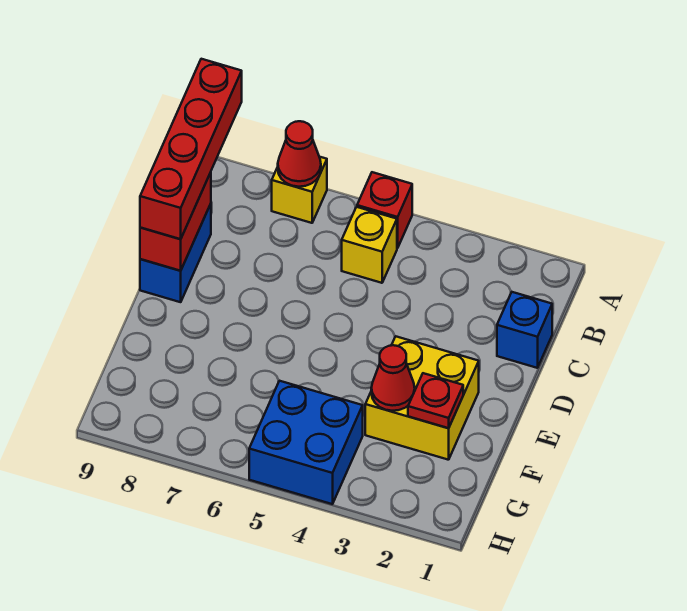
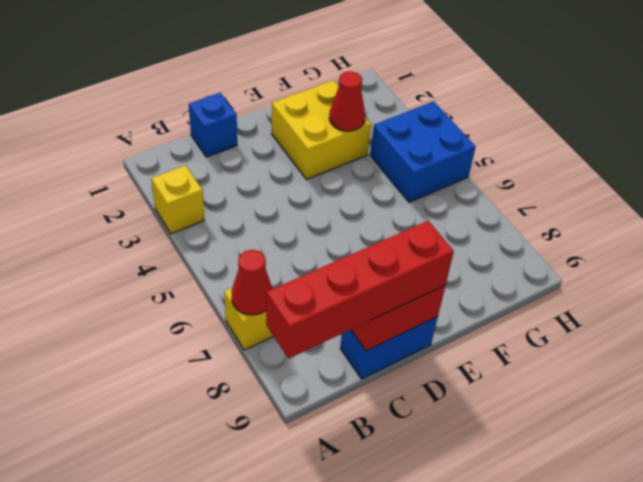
red 1x1 brick [357,172,412,248] -> none
yellow 1x1 brick [342,207,397,283] -> yellow 1x1 brick moved to [151,165,204,234]
red 1x1 plate [408,373,463,428] -> none

